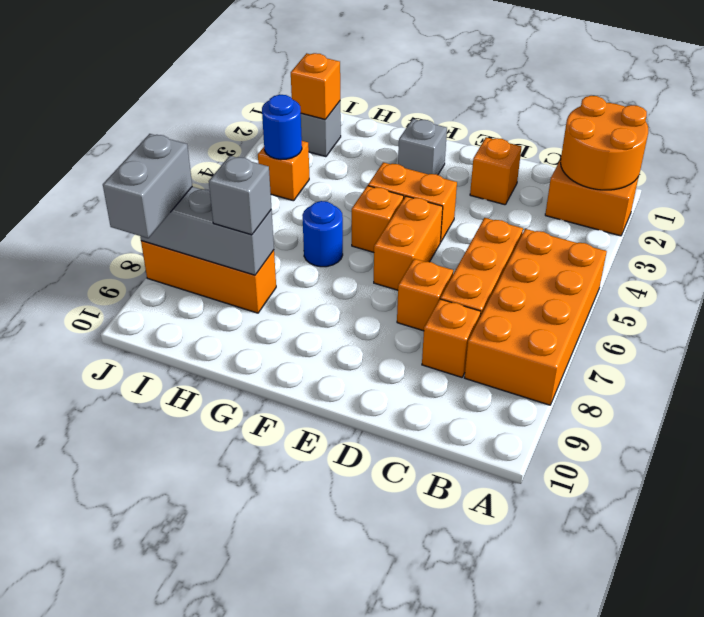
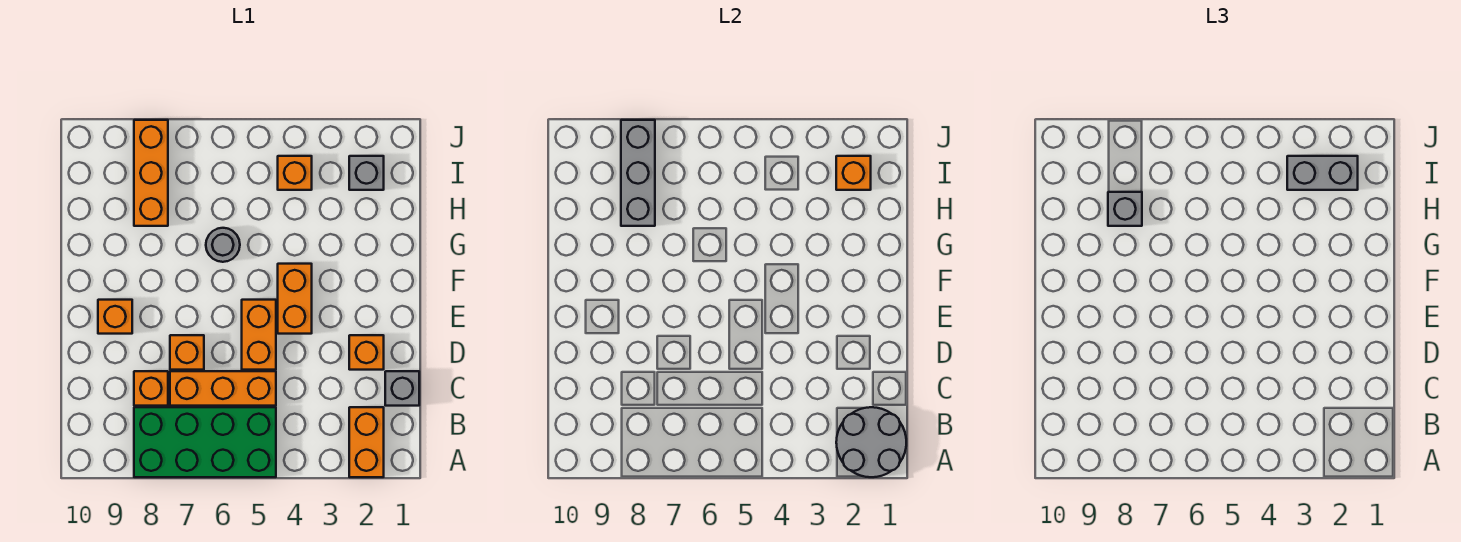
orange 2x2 round brick [561,96,648,190] -> grey 2x2 round brick [836,407,906,477]
orange 2x4 brick [465,229,607,405] -> green 2x4 brick [134,407,276,477]
orange 1x2 brick [374,196,443,290] -> orange 1x2 brick turned to [242,300,276,370]
grey 1x1 brick [398,119,447,175] -> grey 1x1 brick moved to [385,371,419,406]
orange 1x1 brick [352,186,404,252] -> orange 1x1 brick moved to [98,300,132,334]
blue 1x1 round brick [302,201,343,267] -> grey 1x1 round brick [206,228,240,262]
blue 1x1 round brick [262,95,302,160] -> none
grey 1x2 brick [103,134,192,238] -> grey 1x2 brick moved to [1287,156,1358,190]

